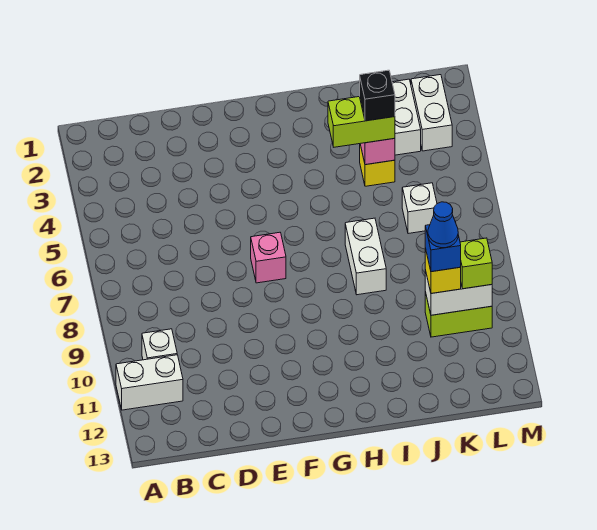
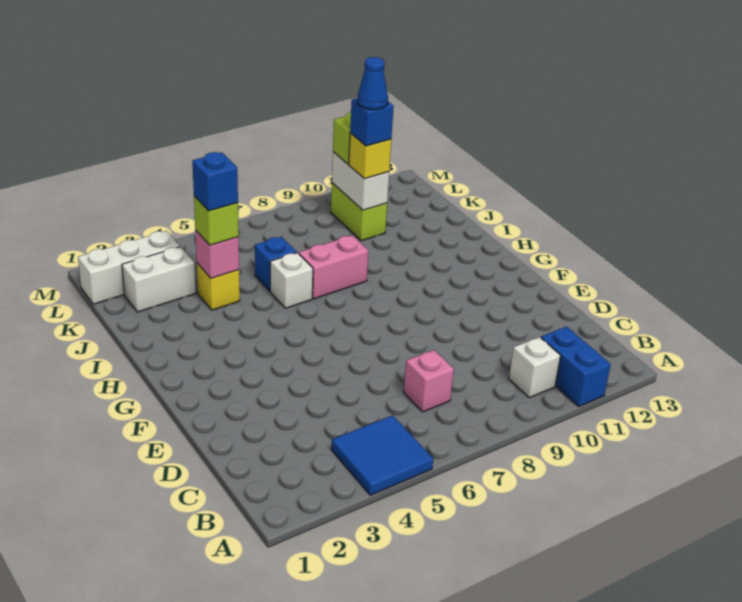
none -> blue 2x2 tile [331,415,433,495]
white 1x2 brick [116,355,183,410] -> blue 1x2 brick [541,327,611,406]
pink 1x1 brick [251,232,286,283] -> pink 1x1 brick moved to [404,350,454,412]
lime 1x2 brick [328,97,395,147] -> lime 1x1 brick [194,196,239,245]
white 1x2 brick [345,218,386,295] -> pink 1x2 brick [299,235,368,299]
black 1x1 brick [360,70,395,121] -> blue 1x1 brick [192,152,238,211]
none -> blue 1x1 brick [255,237,297,291]
white 1x1 brick [402,183,437,234] -> white 1x1 brick moved to [270,253,313,308]
white 1x2 brick [411,75,452,151] -> white 1x3 brick [78,231,180,304]

